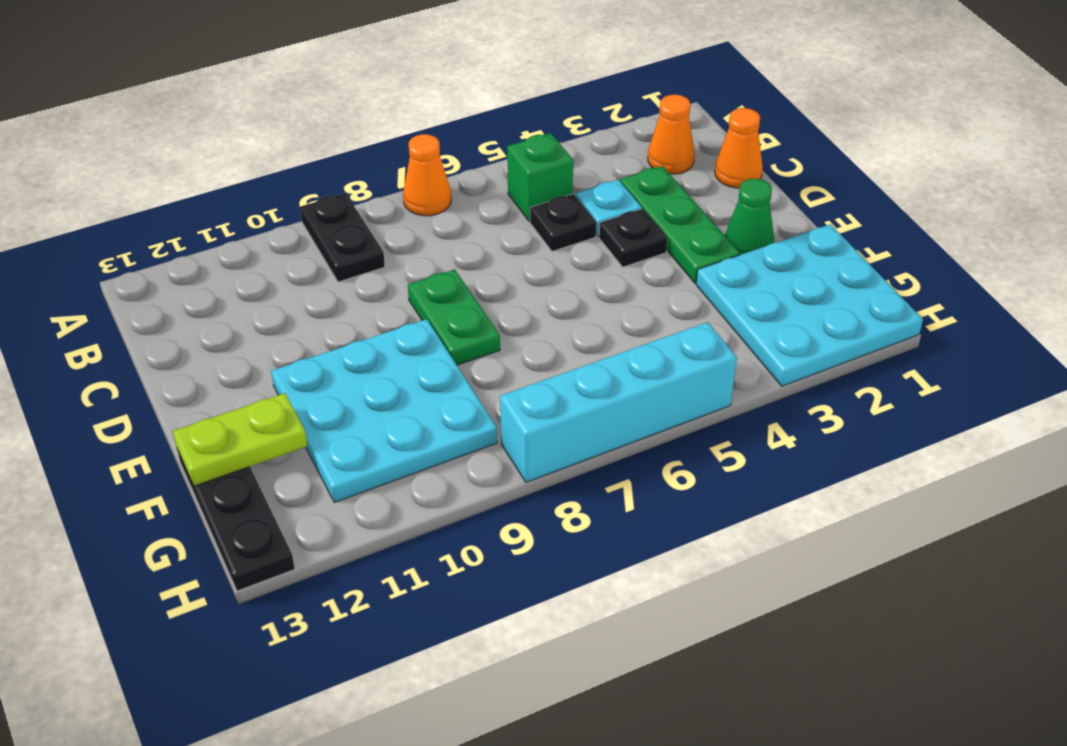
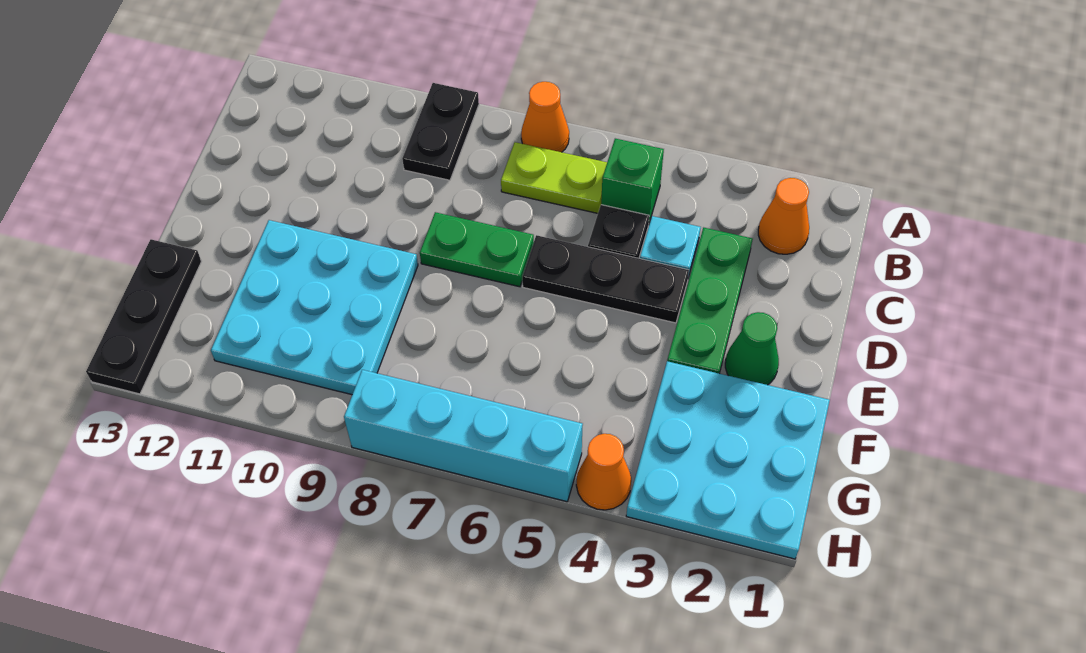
orange 1x1 cone [715,108,763,188] -> orange 1x1 cone moved to [576,434,631,510]
black 1x1 plate [599,209,667,267] -> black 1x3 plate [522,235,689,323]
green 1x2 plate [408,269,500,365] -> green 1x2 plate turned to [420,212,534,287]
lime 1x2 plate [173,393,307,486] -> lime 1x2 plate moved to [501,142,607,213]

